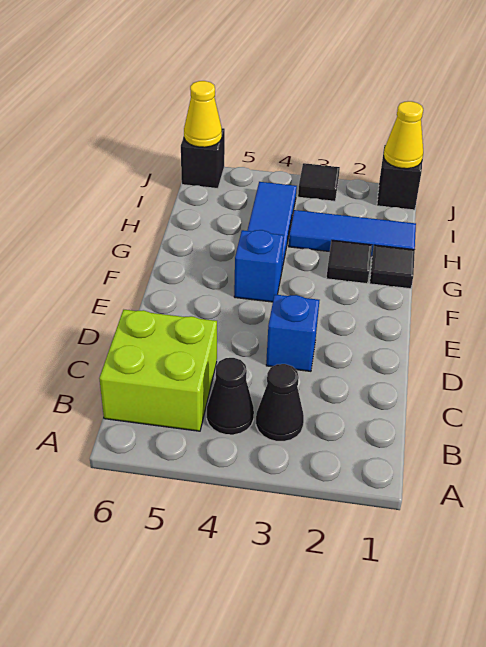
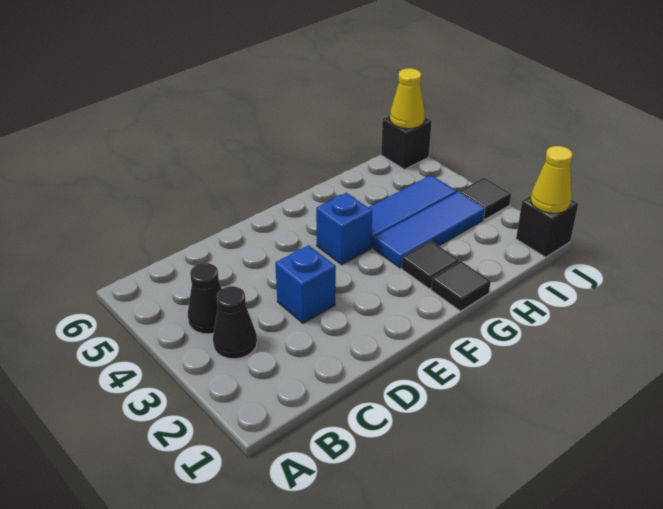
lime 2x2 brick [99,310,217,431] -> none
blue 1x3 tile [289,210,416,256] -> blue 1x3 tile turned to [374,192,485,268]

